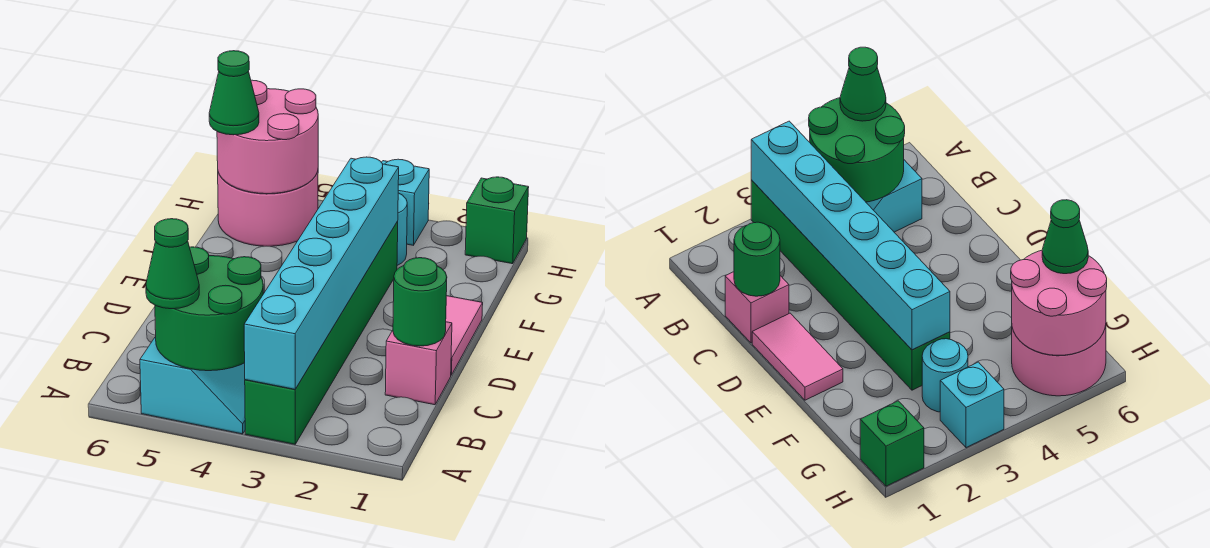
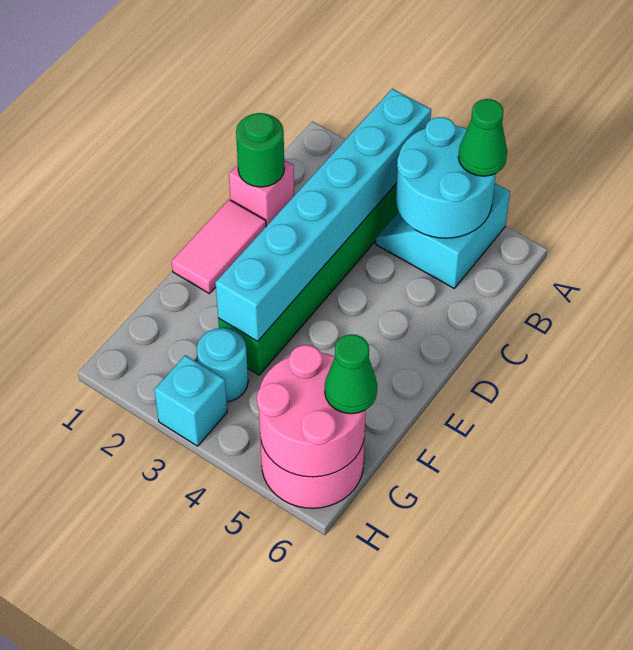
green 2x2 round brick [155,247,263,371] -> cyan 2x2 round brick [396,117,496,238]
green 1x1 brick [465,177,529,264] -> none

